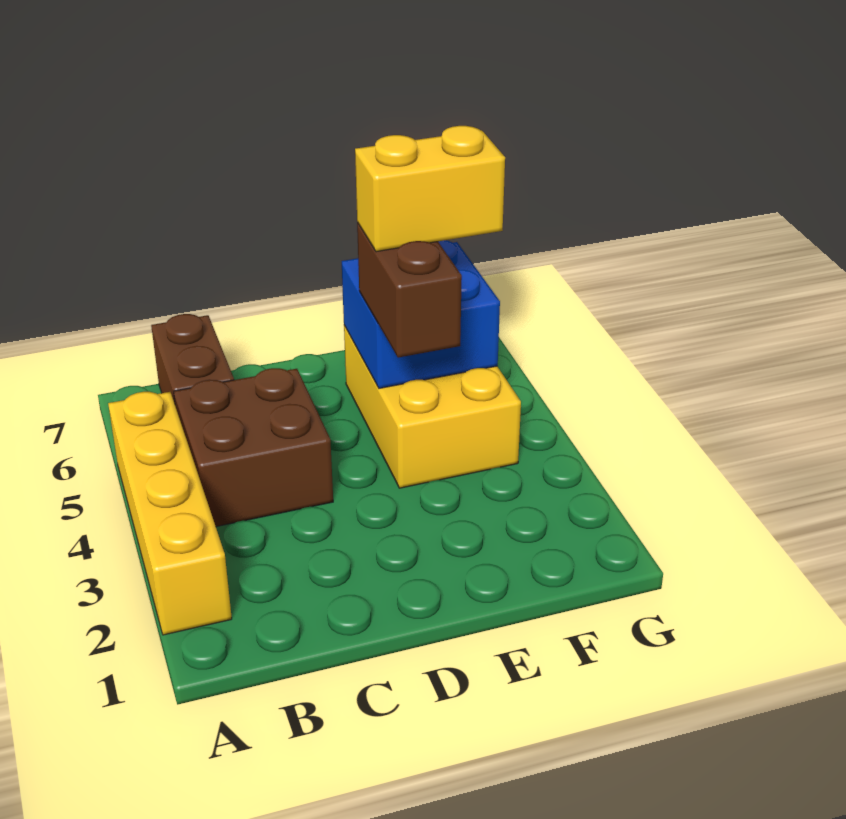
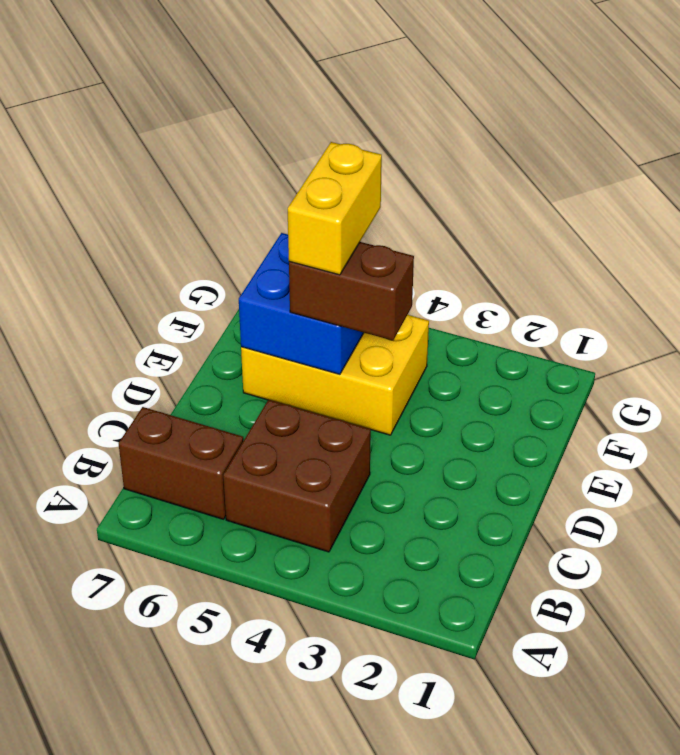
yellow 1x4 brick [108,392,232,635] -> none

